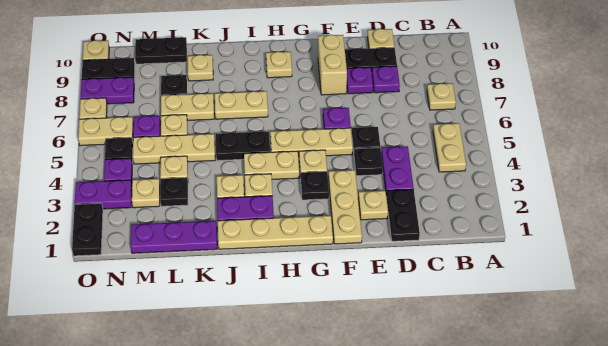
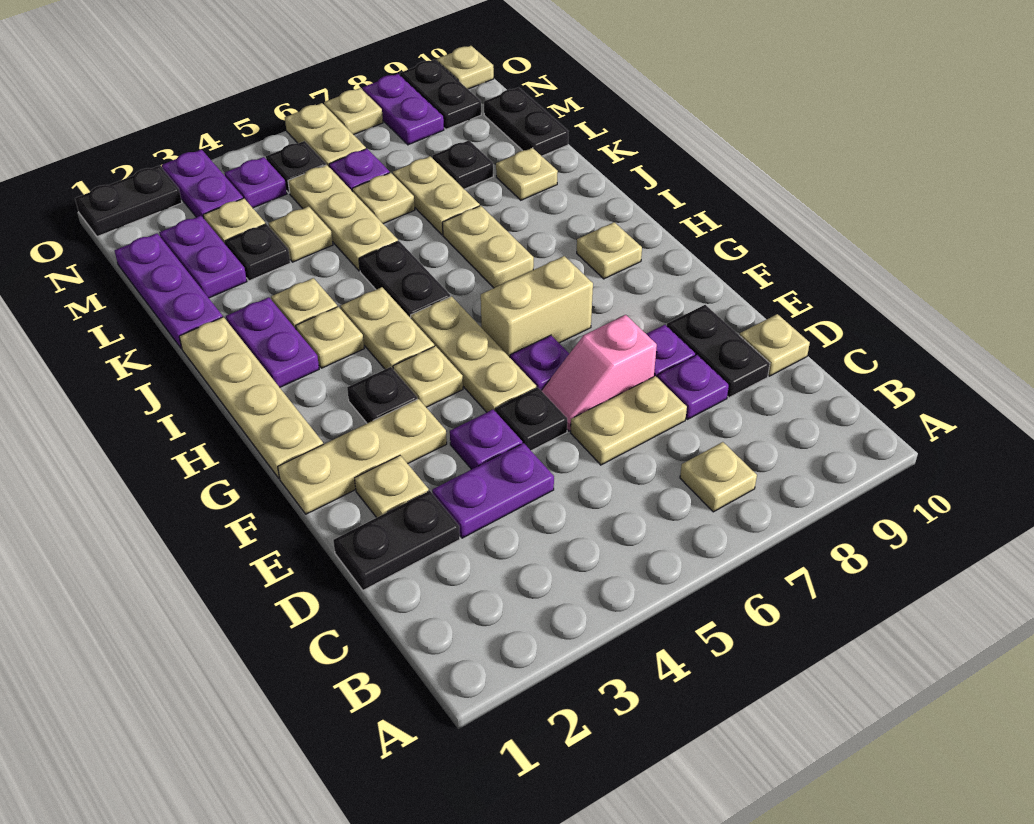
tan 1x2 plate [433,123,466,172] -> tan 1x2 plate moved to [571,376,687,465]
black 1x1 plate [354,148,383,176] -> purple 1x1 plate [450,410,522,469]
none -> pink 1x2 slope [541,315,657,431]
tan 1x2 brick [318,35,347,95] -> tan 1x2 brick moved to [481,256,593,357]
none -> purple 1x2 plate [159,216,247,298]

